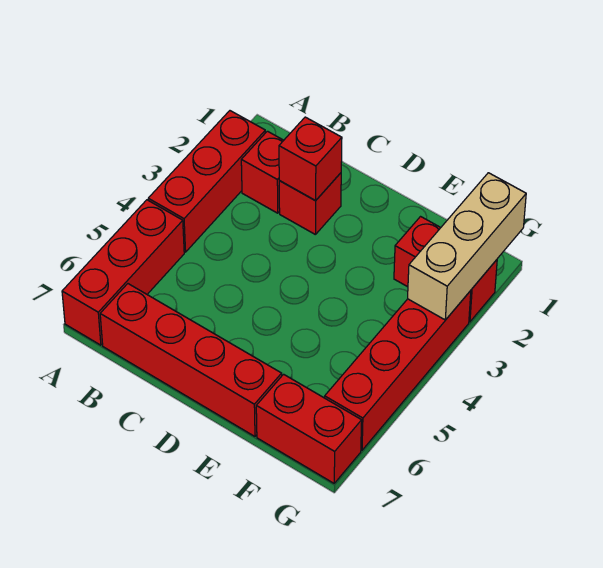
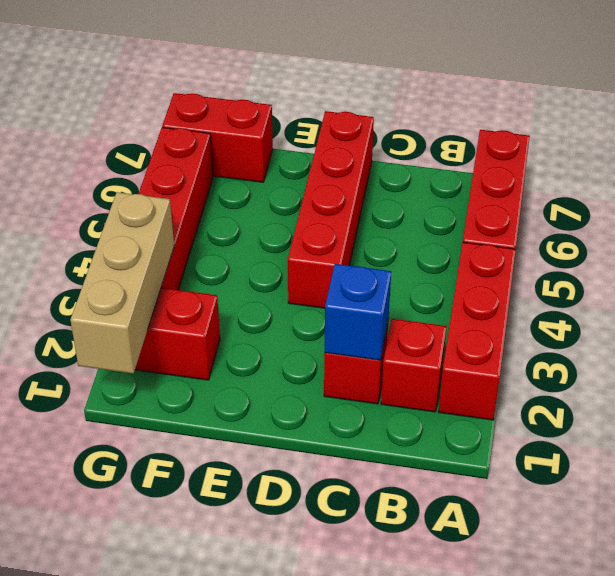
red 1x4 brick [100,284,282,436] -> red 1x4 brick turned to [288,111,374,308]
red 1x1 brick [279,117,342,201] -> blue 1x1 brick [325,264,391,360]

